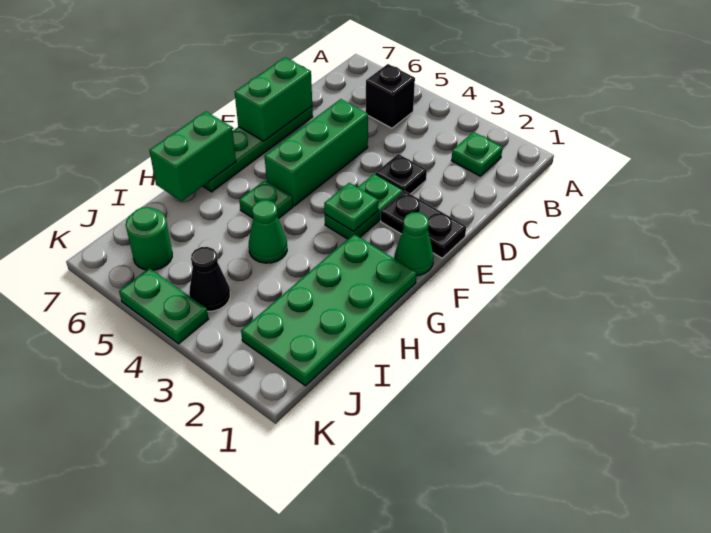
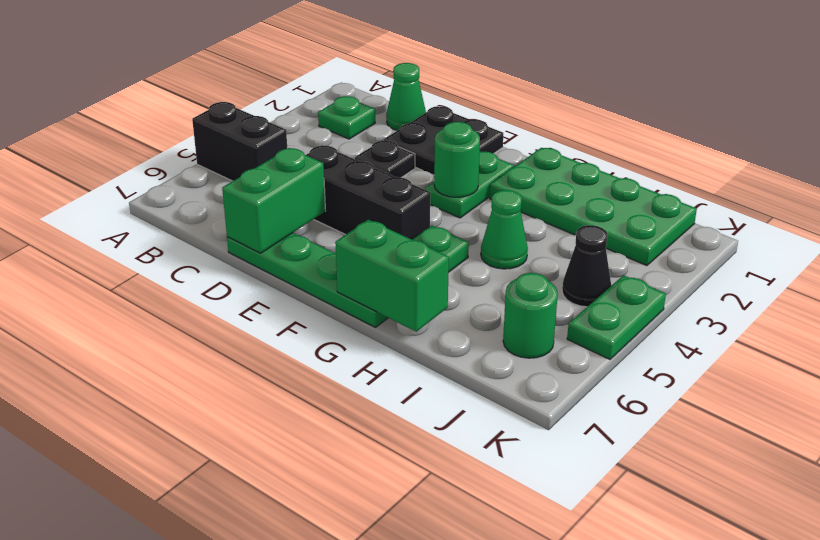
black 1x1 brick [366,64,415,128] -> black 1x2 brick [192,102,287,181]
green 1x3 brick [265,99,368,206] -> black 1x3 brick [306,145,430,239]
green 1x2 brick [235,57,312,141] -> green 1x2 brick turned to [222,148,325,253]
black 1x2 plate [381,191,466,258] -> black 2x2 plate [384,106,503,175]
green 1x2 plate [325,174,403,239] -> green 1x2 plate turned to [425,152,514,218]
green 1x1 cone [394,212,434,276] -> green 1x1 cone moved to [386,63,426,131]
green 1x1 plate [324,183,378,232] -> green 1x1 round brick [434,122,480,197]

